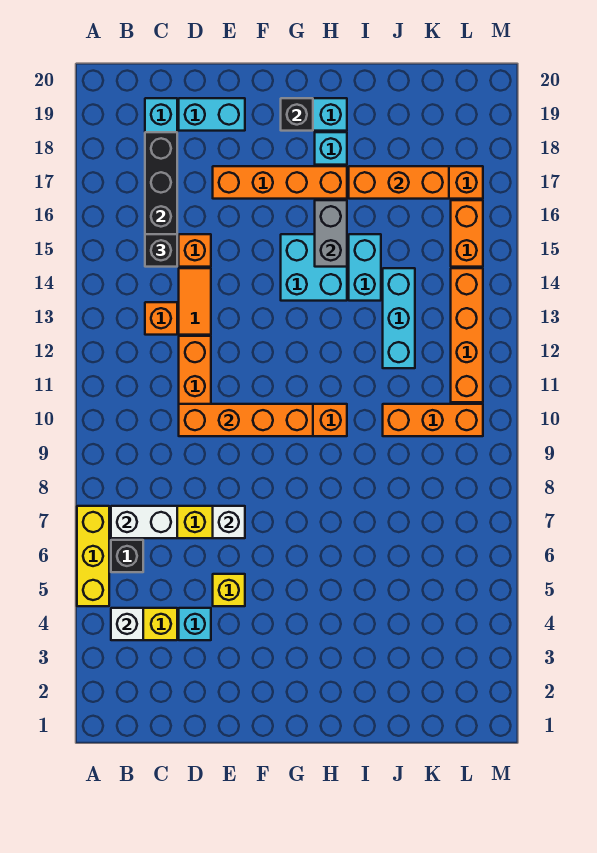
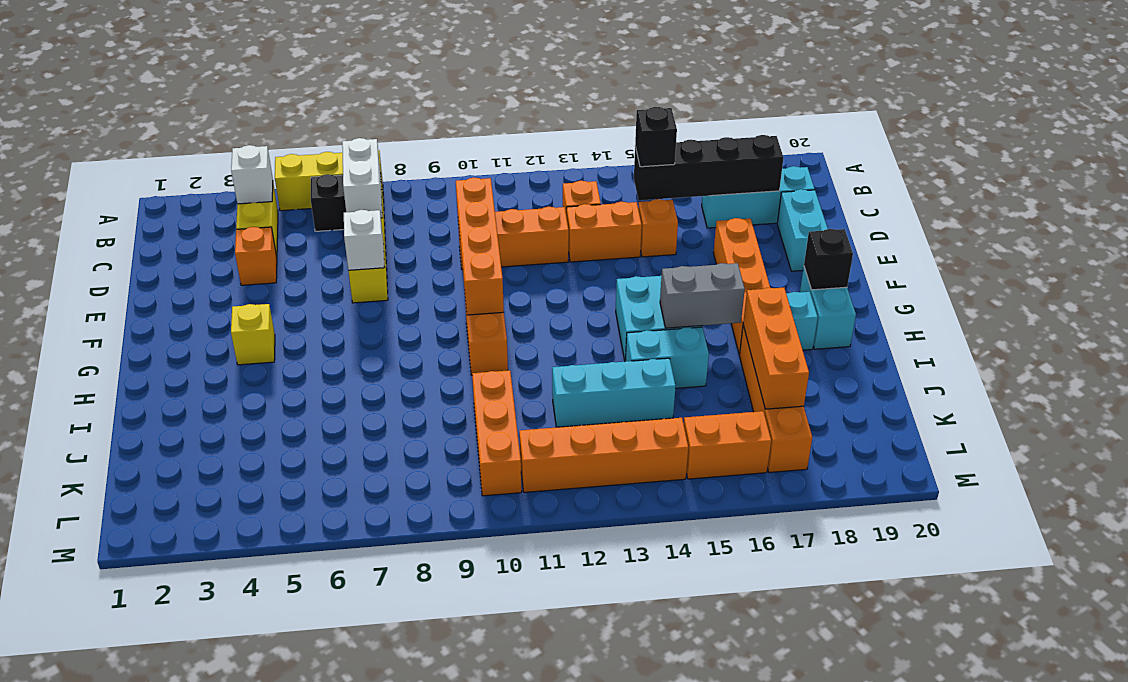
cyan 1x1 brick [179,608,211,640] -> orange 1x1 brick [235,227,277,285]
orange 1x2 tile [179,268,211,335] -> orange 1x2 brick [567,202,642,262]
yellow 1x1 brick [213,574,245,606] -> yellow 1x1 brick moved to [231,304,275,365]

